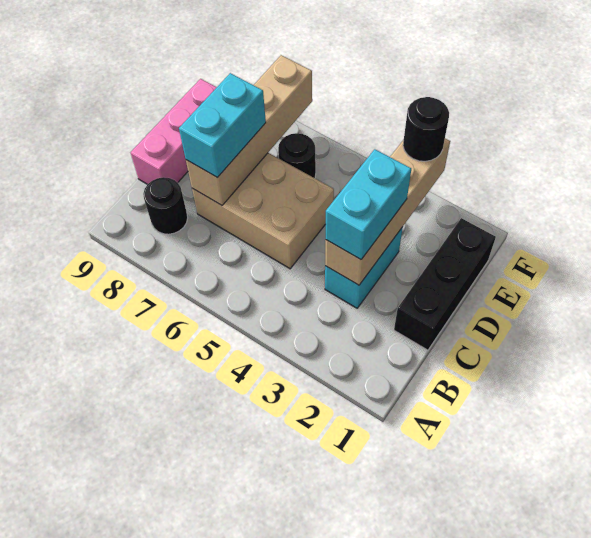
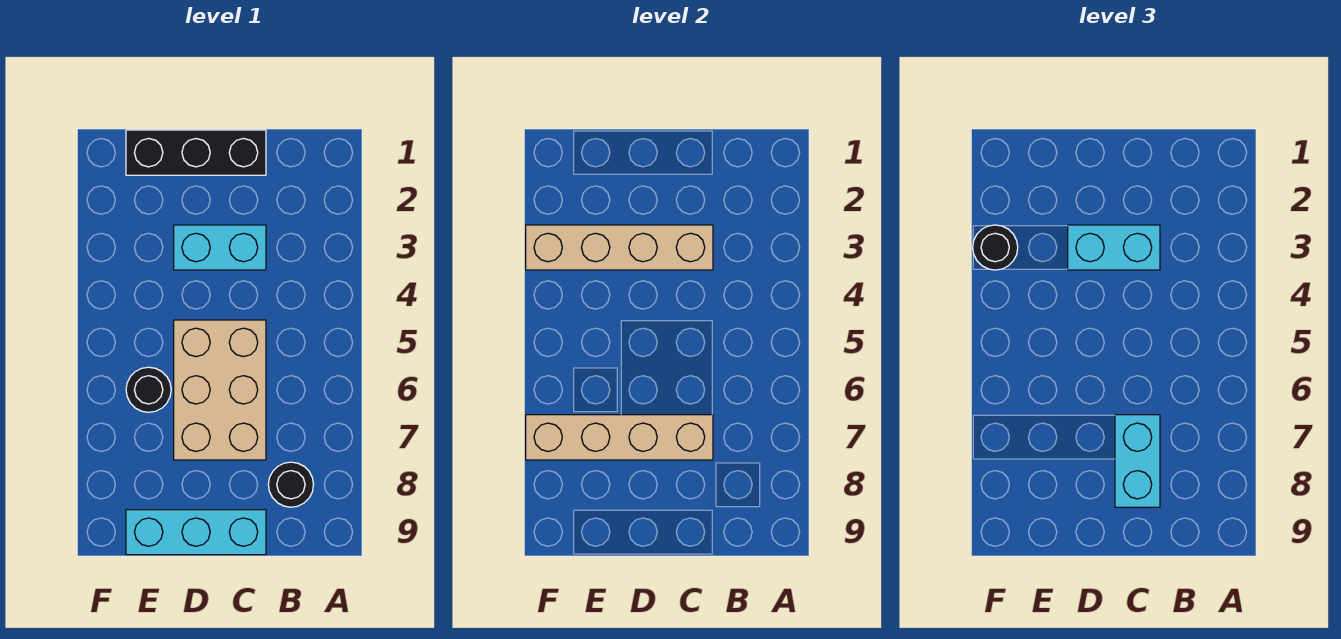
cyan 1x2 brick [179,73,266,178] -> cyan 1x2 brick turned to [1115,415,1160,507]
pink 1x3 brick [131,79,217,184] -> cyan 1x3 brick [126,510,266,555]

